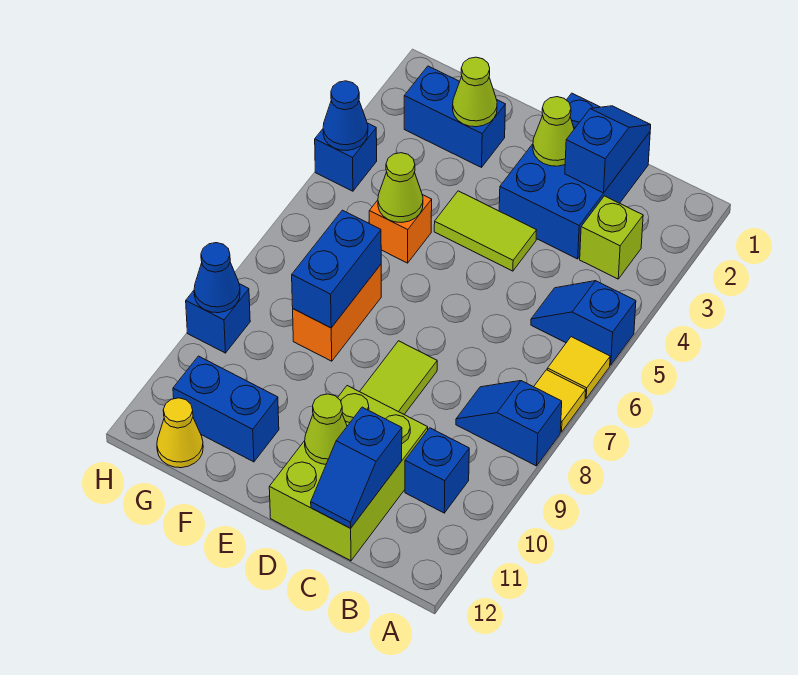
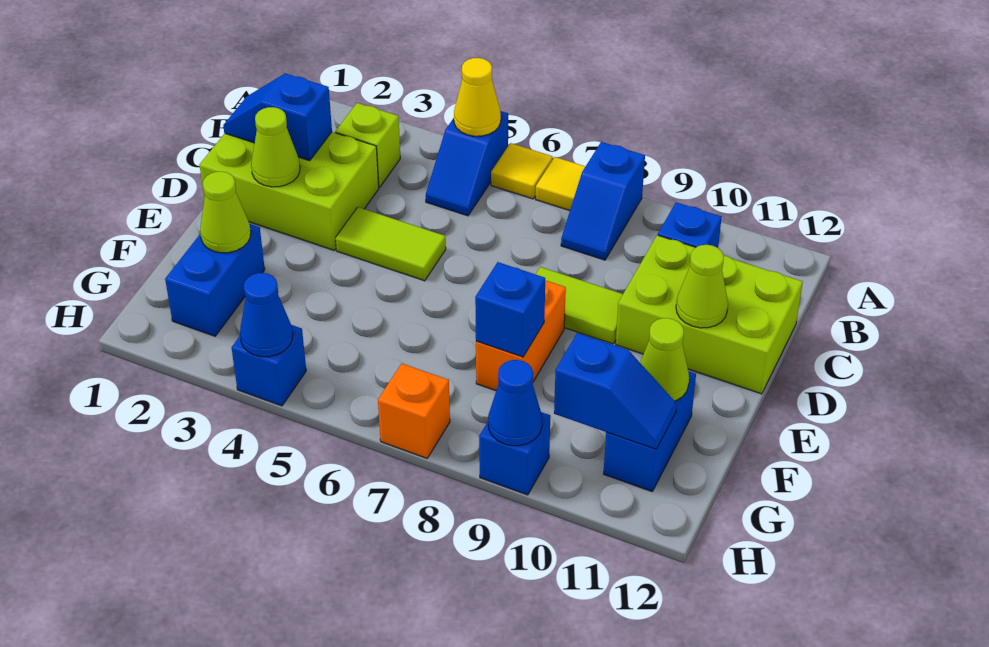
blue 2x3 brick [499,93,650,259] -> lime 2x3 brick [200,132,379,250]
blue 1x2 slope [311,407,402,528] -> blue 1x2 slope moved to [554,333,677,449]
lime 1x2 tile [434,191,537,271] -> lime 1x2 tile turned to [336,207,446,281]
orange 1x1 brick [369,195,432,263] -> orange 1x1 brick moved to [378,364,450,458]
lime 1x1 cone [378,153,423,222] -> lime 1x1 cone moved to [640,318,689,401]
orange 1x2 brick [293,265,381,361] -> orange 1x2 brick turned to [476,280,566,391]
blue 1x2 brick [292,210,381,328] -> blue 1x1 brick [475,262,545,357]
yellow 1x1 cone [157,398,203,468] -> yellow 1x1 cone moved to [454,58,501,136]

